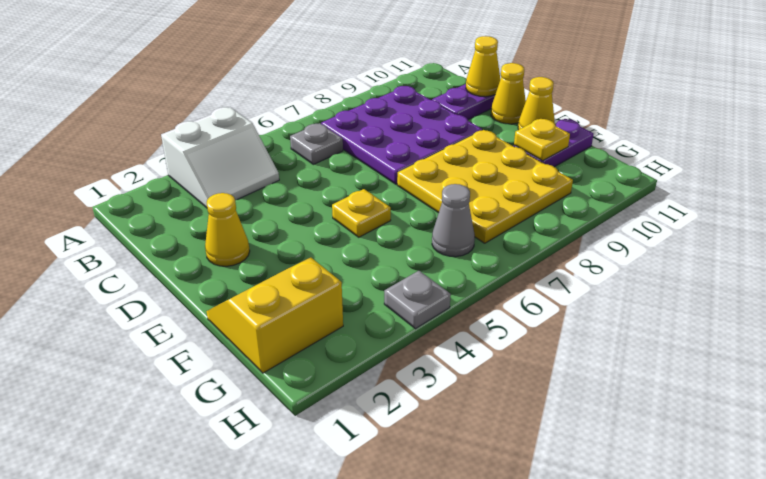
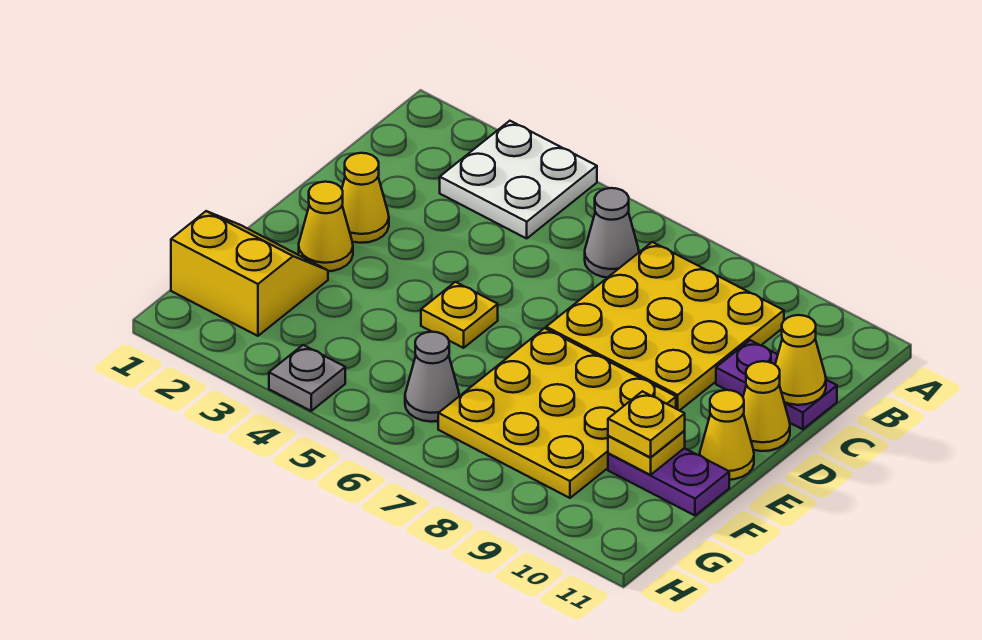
white 2x2 slope [161,107,279,208] -> white 2x2 plate [440,121,597,238]
grey 1x1 plate [290,123,343,164] -> grey 1x1 cone [585,188,639,278]
purple 3x3 plate [321,86,482,184] -> yellow 3x3 plate [546,242,784,411]
none -> yellow 1x1 cone [299,182,353,271]
none -> yellow 1x1 plate [608,391,685,457]

